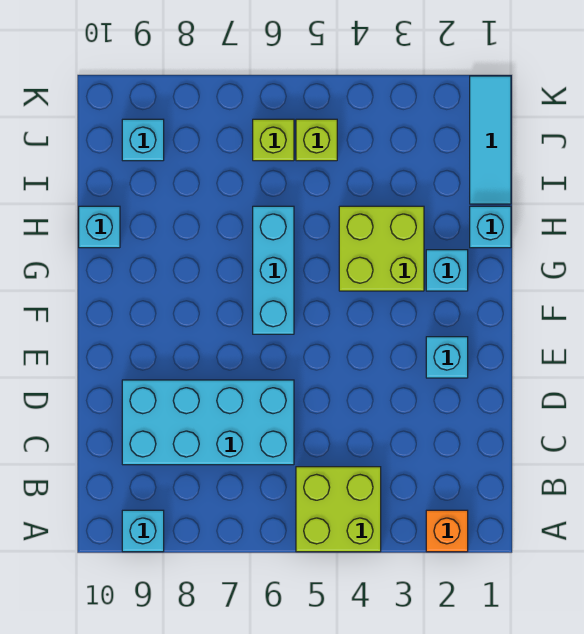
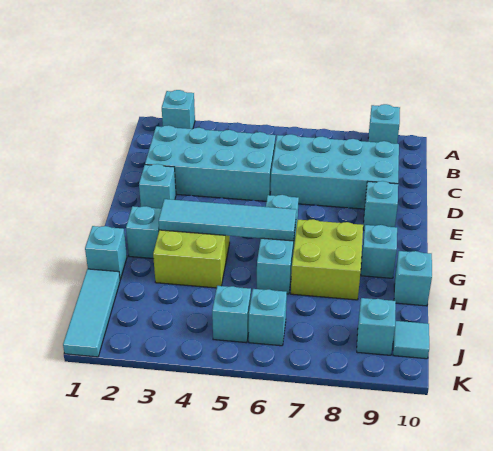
orange 1x1 brick [426,510,468,552] -> cyan 1x1 brick [162,90,195,129]
lime 2x2 brick [296,467,381,552] -> lime 2x2 brick moved to [291,219,363,300]
none -> cyan 2x4 brick [145,125,276,201]
none -> cyan 1x1 brick [363,181,398,230]
none -> cyan 1x4 tile [159,199,296,241]
none -> cyan 1x1 brick [361,225,397,278]
lime 1x1 brick [296,119,337,161] -> cyan 1x1 brick [212,286,251,343]
lime 1x1 brick [253,119,294,161] -> cyan 1x1 brick [249,289,287,346]
none -> cyan 1x1 tile [393,321,429,359]

